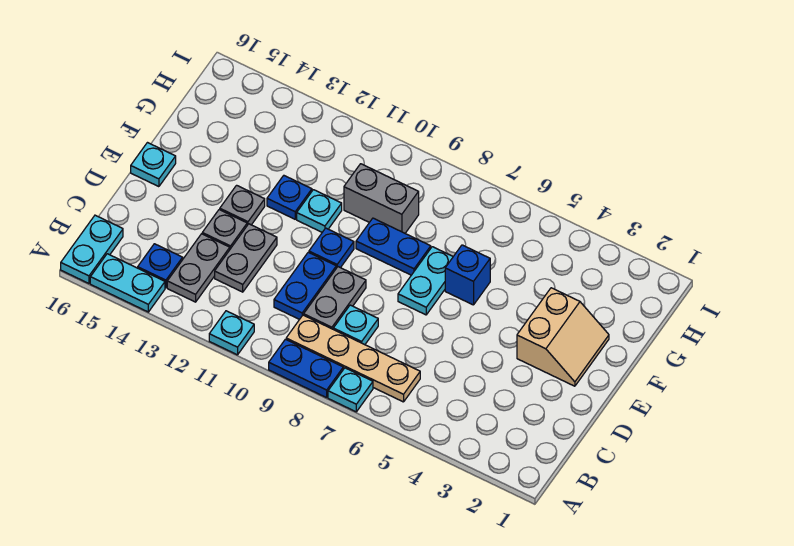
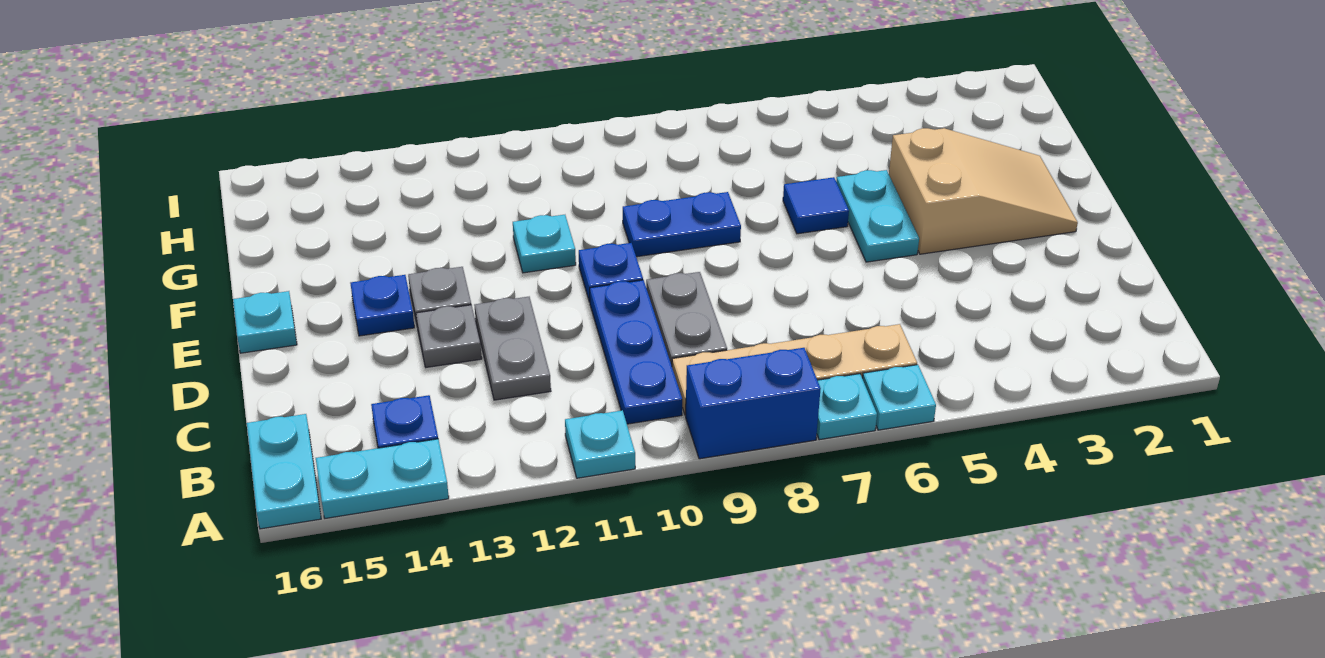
blue 1x2 plate [269,339,343,398] -> blue 1x2 brick [686,348,821,459]
grey 1x2 plate [167,234,230,302] -> none
cyan 1x1 plate [333,305,378,345] -> cyan 1x1 plate moved to [862,365,936,430]
blue 1x2 plate [274,252,336,319] -> blue 1x3 plate [590,280,682,424]
tan 2x2 slope [517,288,609,386] -> tan 2x3 slope [889,128,1078,254]
cyan 1x2 plate [398,247,453,315] -> cyan 1x2 plate moved to [836,170,919,262]
blue 1x1 brick [445,245,490,305] -> blue 1x1 tile [783,177,849,234]
blue 1x1 plate [267,176,312,219] -> blue 1x1 plate moved to [350,275,414,336]
grey 1x2 brick [344,164,419,233] -> none

